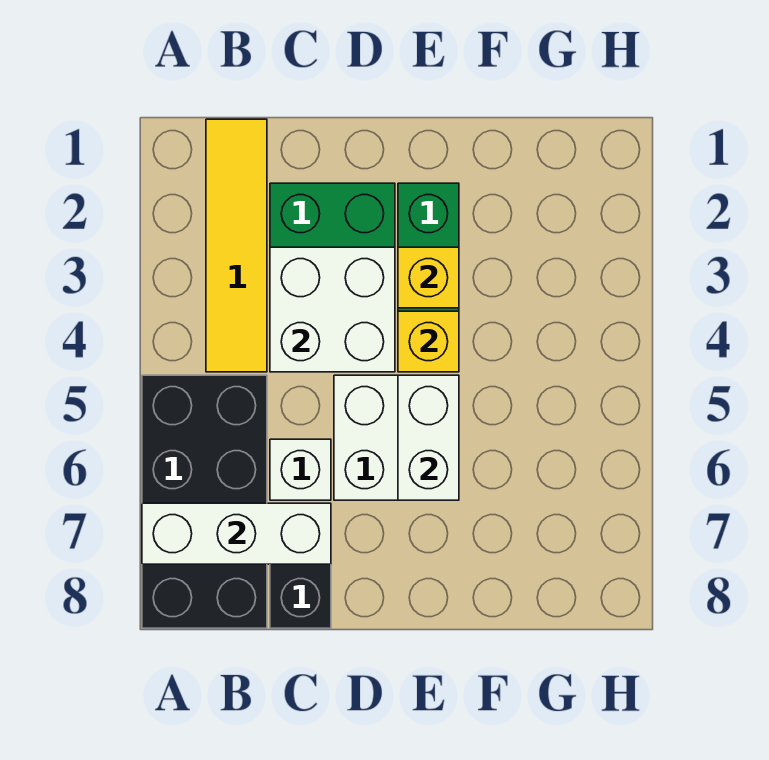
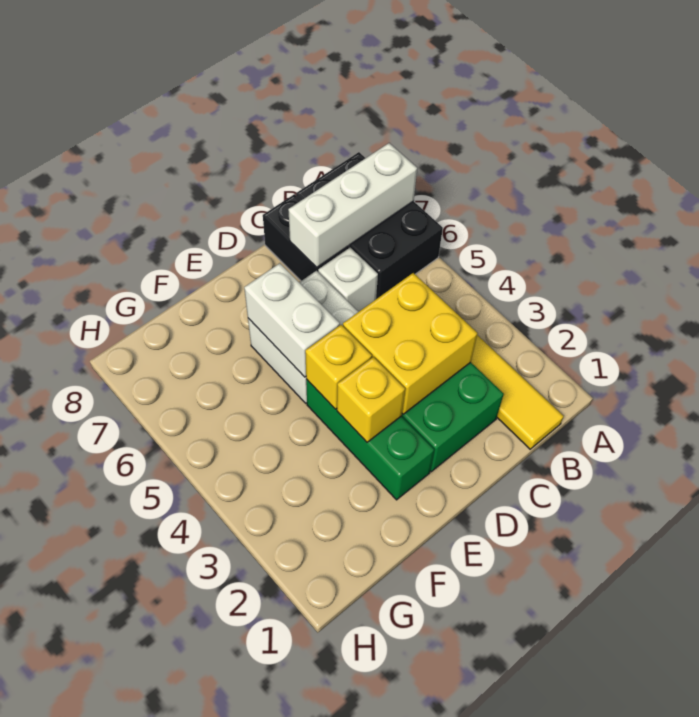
black 2x4 brick [142,375,267,628] -> black 2x3 brick [296,152,443,299]
white 2x2 brick [270,247,395,372] -> yellow 2x2 brick [343,273,478,414]

